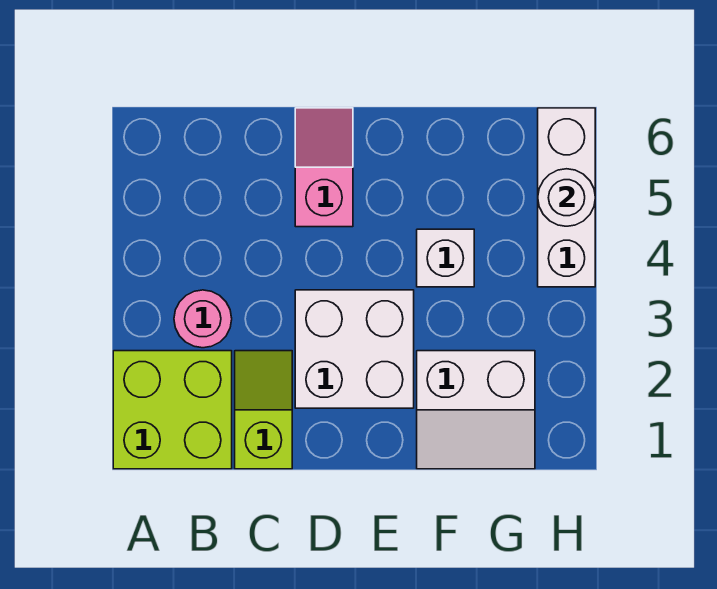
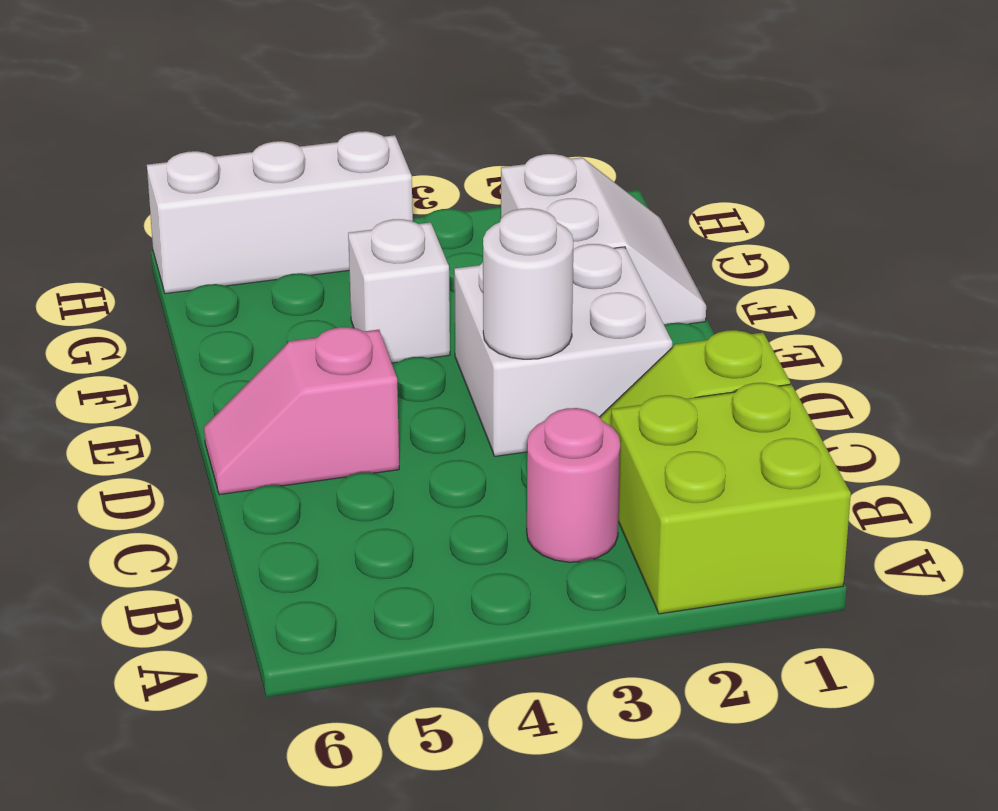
white 1x1 round brick [538,169,595,226] -> white 1x1 round brick moved to [483,208,573,359]

